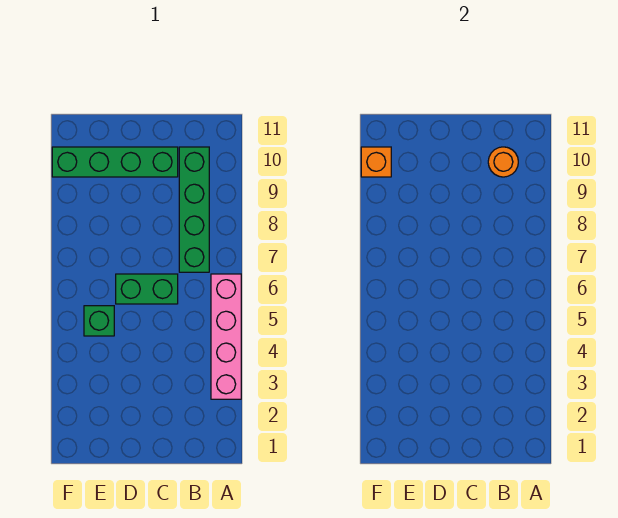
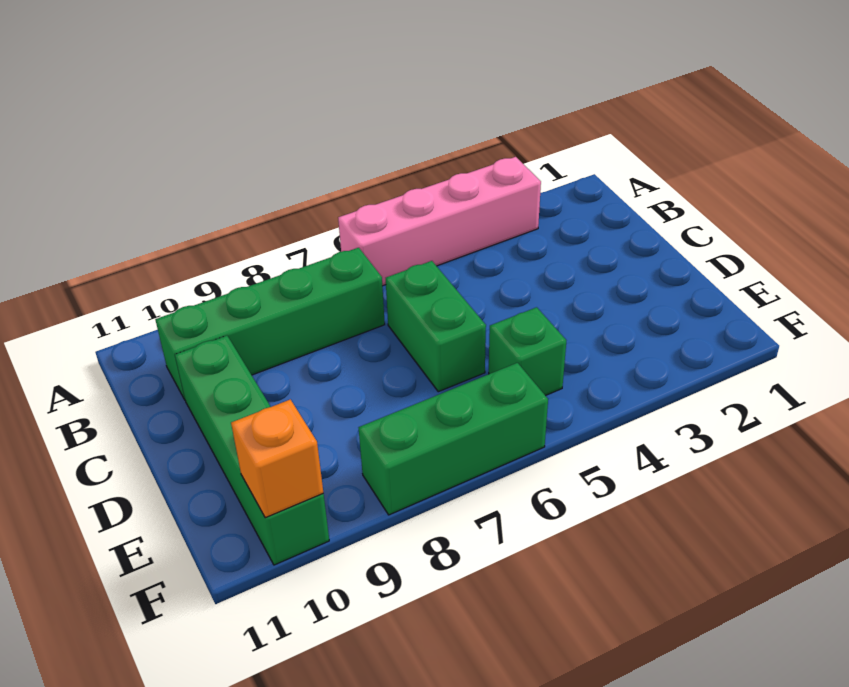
orange 1x1 round brick [488,147,518,177] -> none
none -> green 1x3 brick [359,363,548,515]

